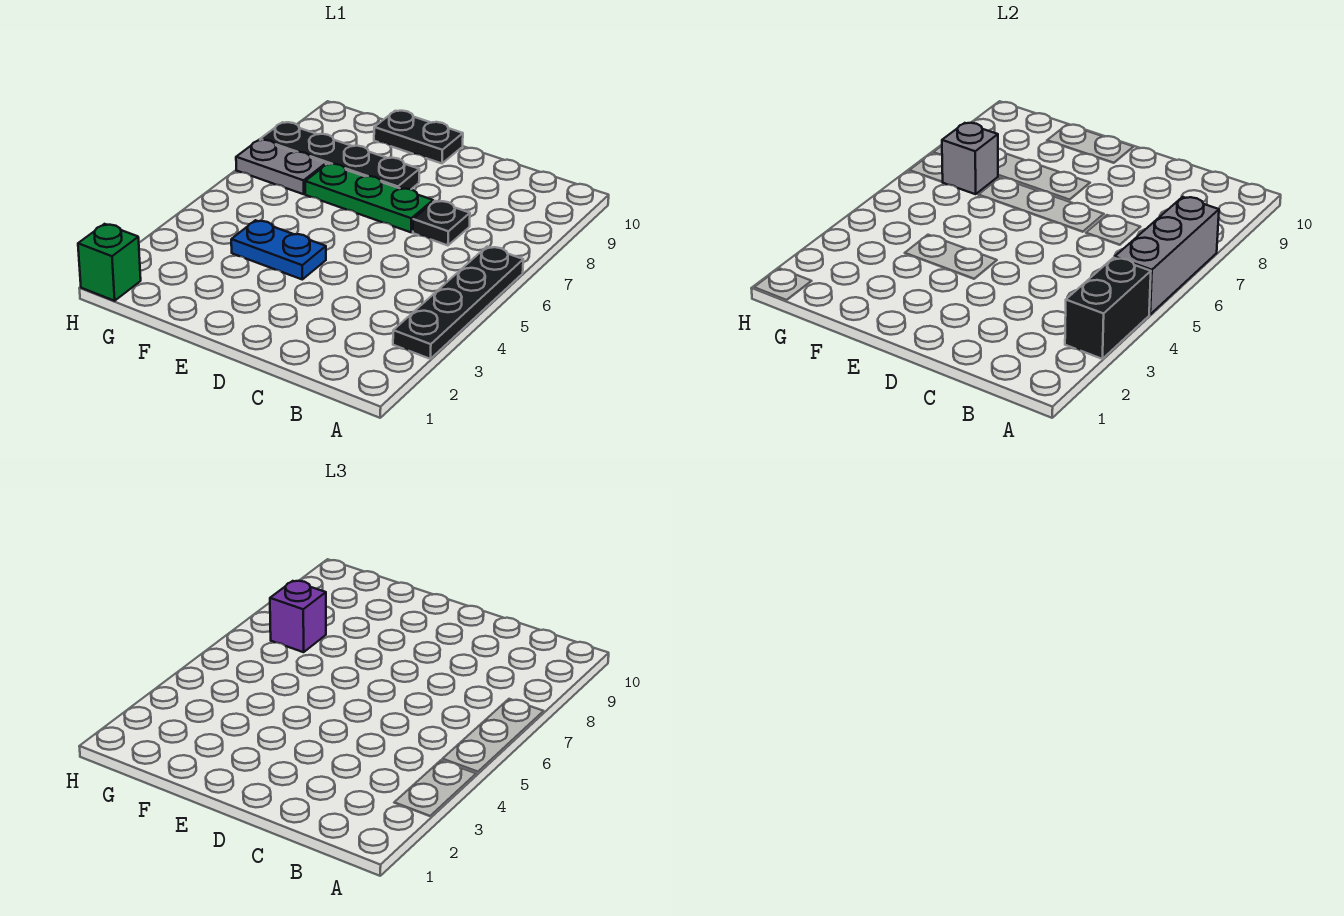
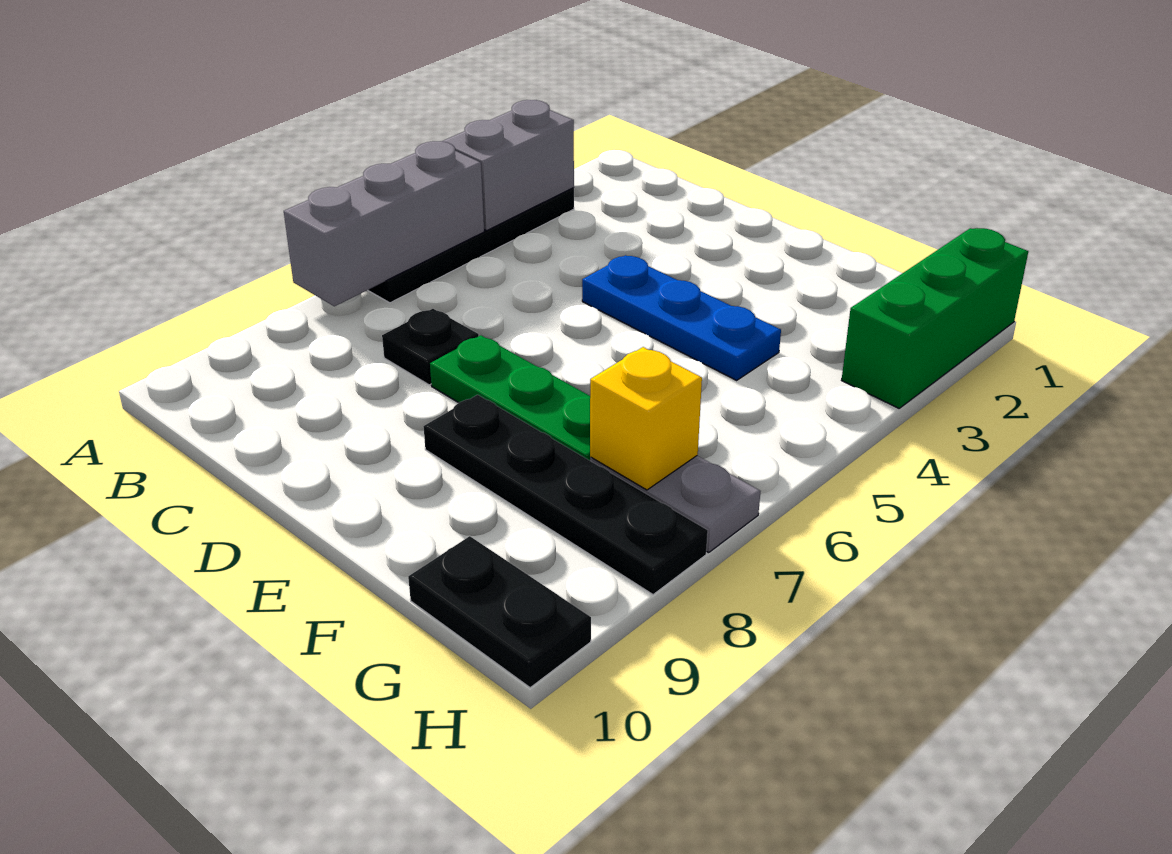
black 1x2 brick [1065,258,1151,359] -> grey 1x2 brick [442,100,574,231]
blue 1x2 plate [231,220,326,279] -> blue 1x3 plate [582,255,781,380]
black 1x2 plate [374,111,463,163] -> black 1x2 plate moved to [408,536,591,688]
grey 1x1 brick [942,123,998,194] -> yellow 1x1 brick [590,347,702,490]
purple 1x1 brick [270,581,326,652] -> none
green 1x1 brick [78,224,141,301] -> green 1x3 brick [842,228,1028,408]

